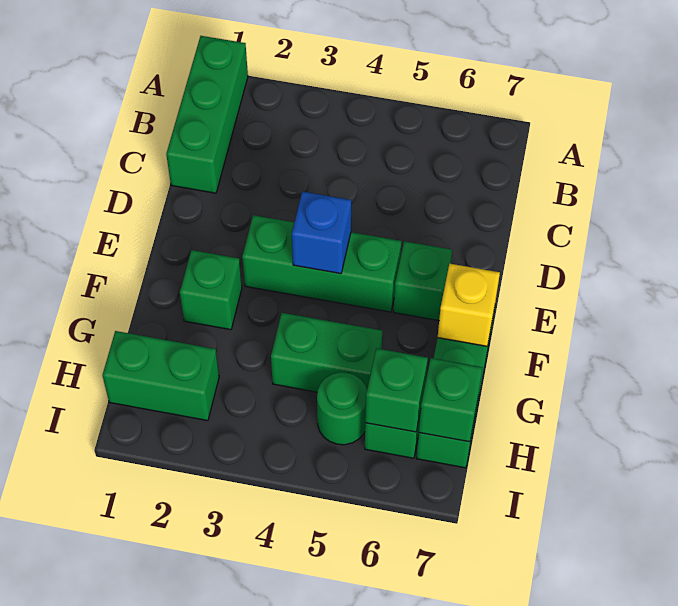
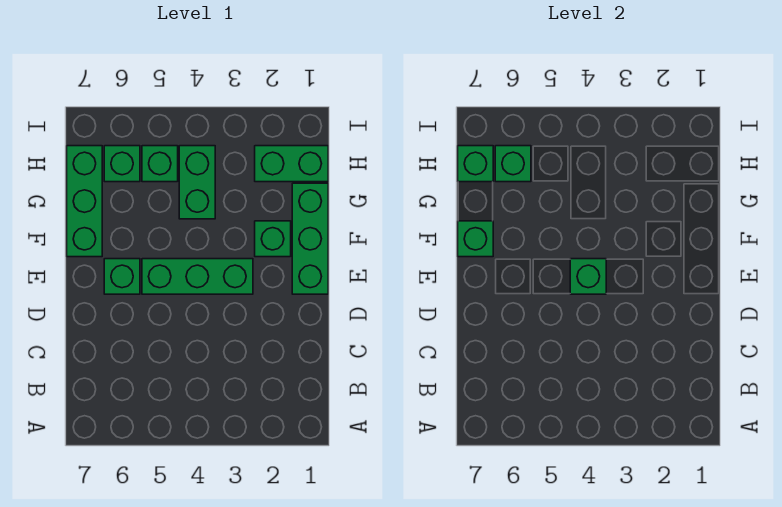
green 1x3 brick [166,36,248,193] -> green 1x3 brick moved to [292,183,328,294]
blue 1x1 brick [292,191,351,274] -> green 1x1 brick [570,259,606,294]
yellow 1x1 brick [438,264,500,346] -> green 1x1 brick [458,221,493,257]
green 1x2 brick [271,313,382,392] -> green 1x2 brick turned to [179,146,215,219]
green 1x1 round brick [317,372,367,445] -> green 1x1 brick [142,146,178,182]

